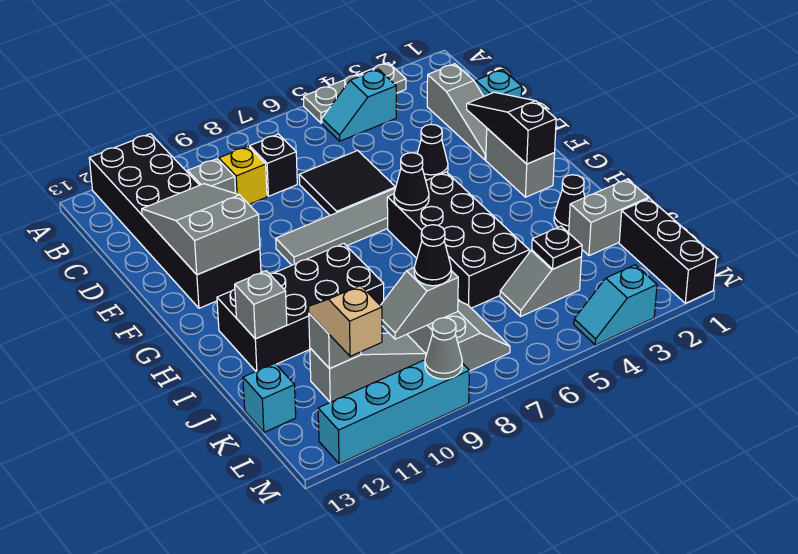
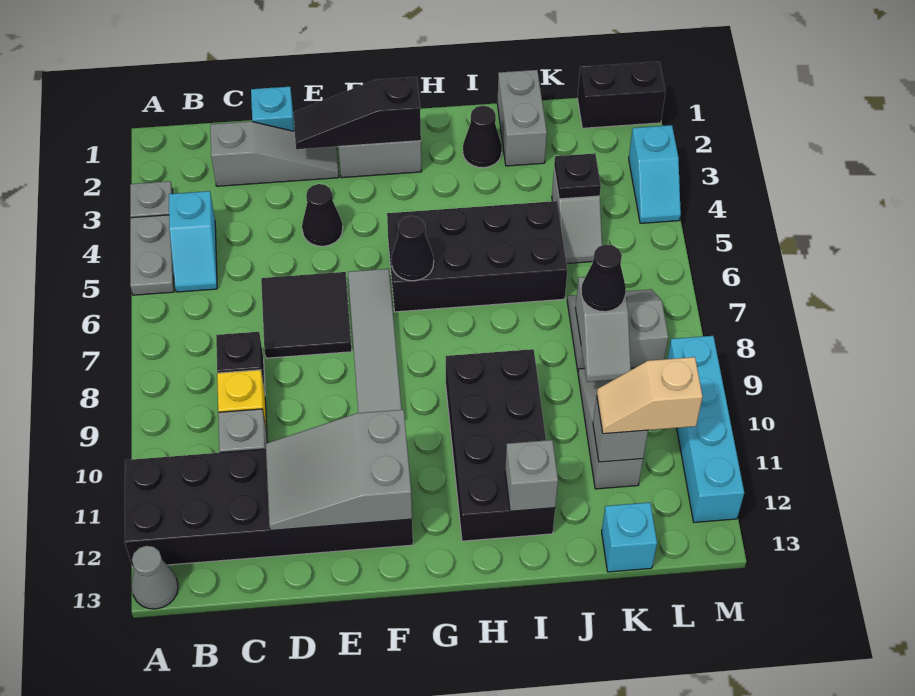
black 1x3 brick [619,198,717,303] -> black 1x2 brick [577,62,666,128]
grey 1x1 cone [425,318,462,379] -> grey 1x1 cone moved to [131,546,178,609]

